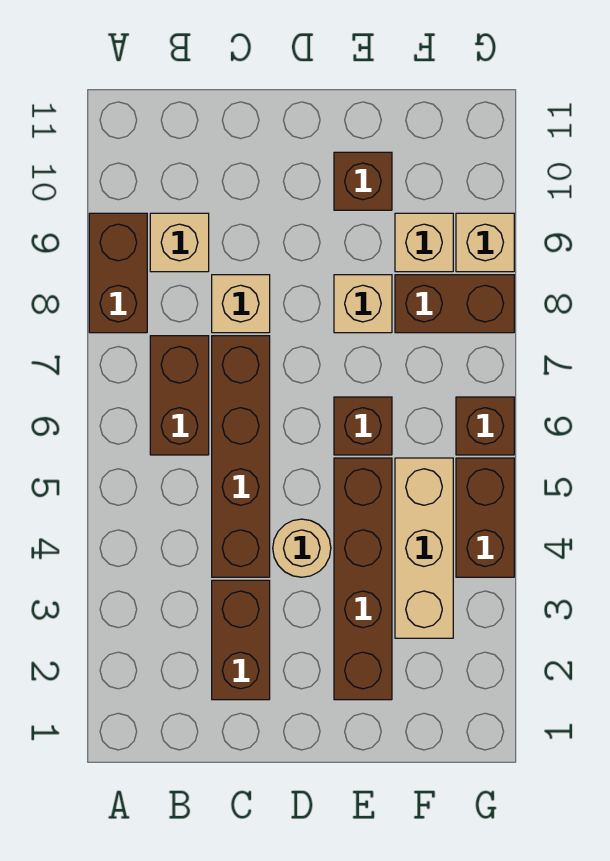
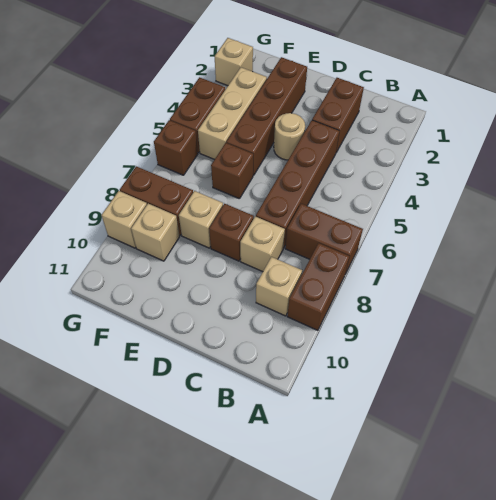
brown 1x2 brick [150,336,209,455] -> brown 1x2 brick turned to [285,204,363,274]
brown 1x1 brick [334,152,392,210] -> brown 1x1 brick moved to [209,204,254,261]
none -> tan 1x1 brick [215,38,253,86]

